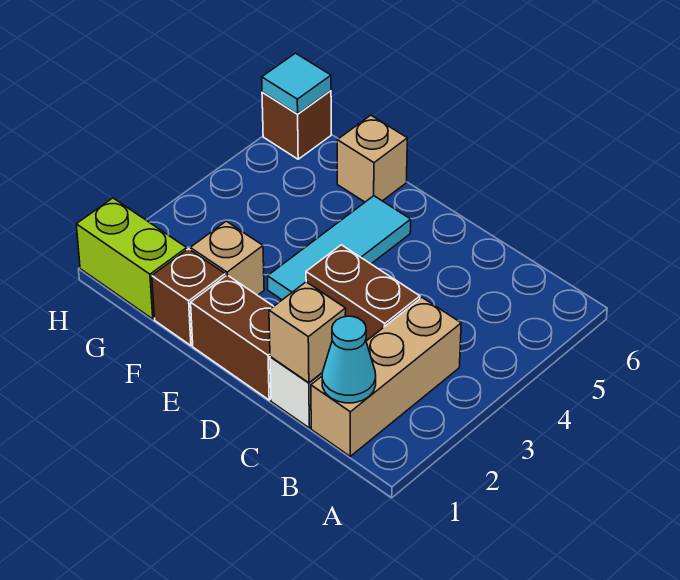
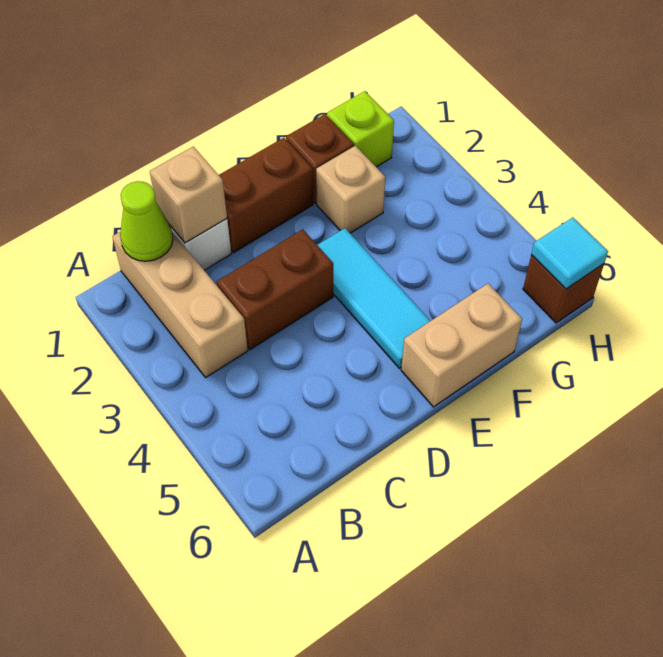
cyan 1x1 cone [322,316,376,403] -> lime 1x1 cone [120,181,173,261]
tan 1x1 brick [337,115,407,202] -> tan 1x2 brick [401,284,522,407]
lime 1x2 brick [76,198,187,319] -> lime 1x1 brick [327,91,394,167]

